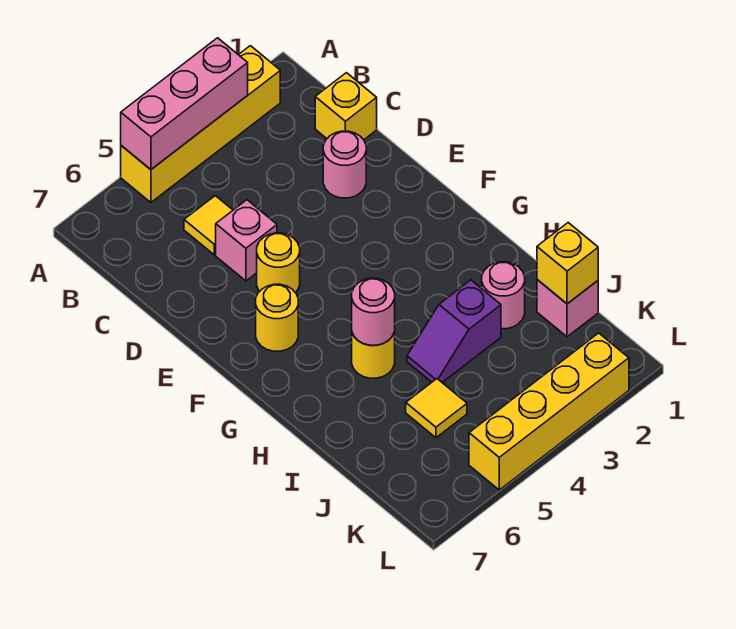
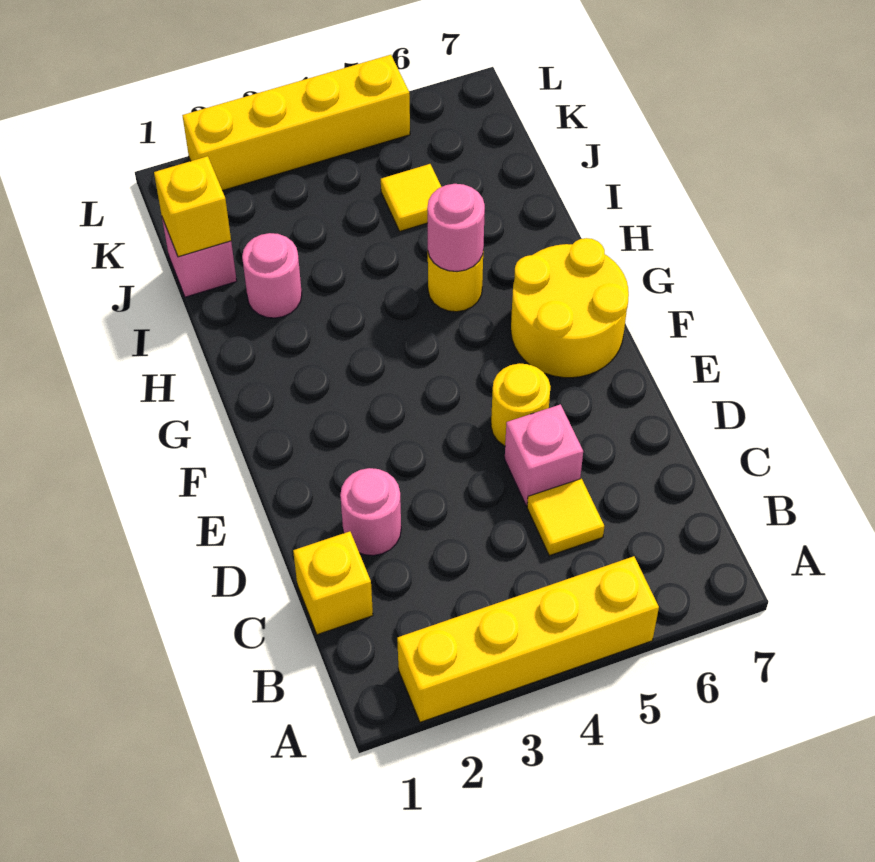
pink 1x3 brick [121,38,248,169] -> none
yellow 1x1 round brick [256,284,298,351] -> yellow 2x2 round brick [511,238,629,378]
purple 1x2 slope [407,280,501,382] -> none

